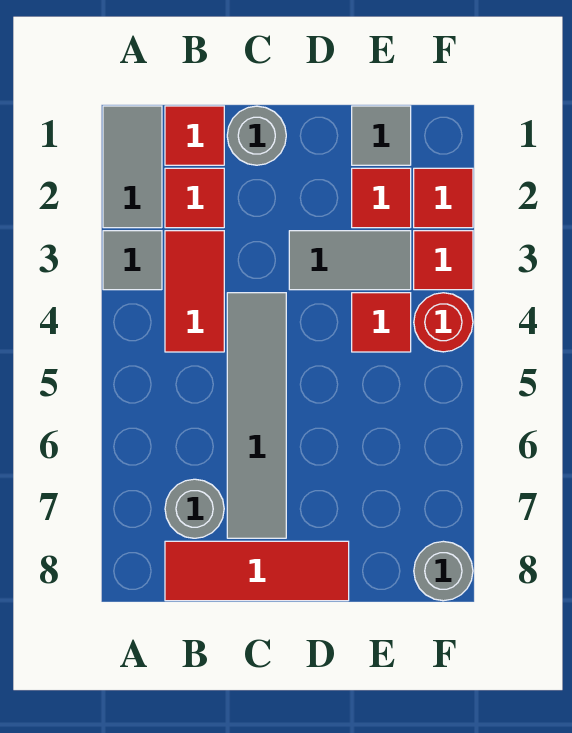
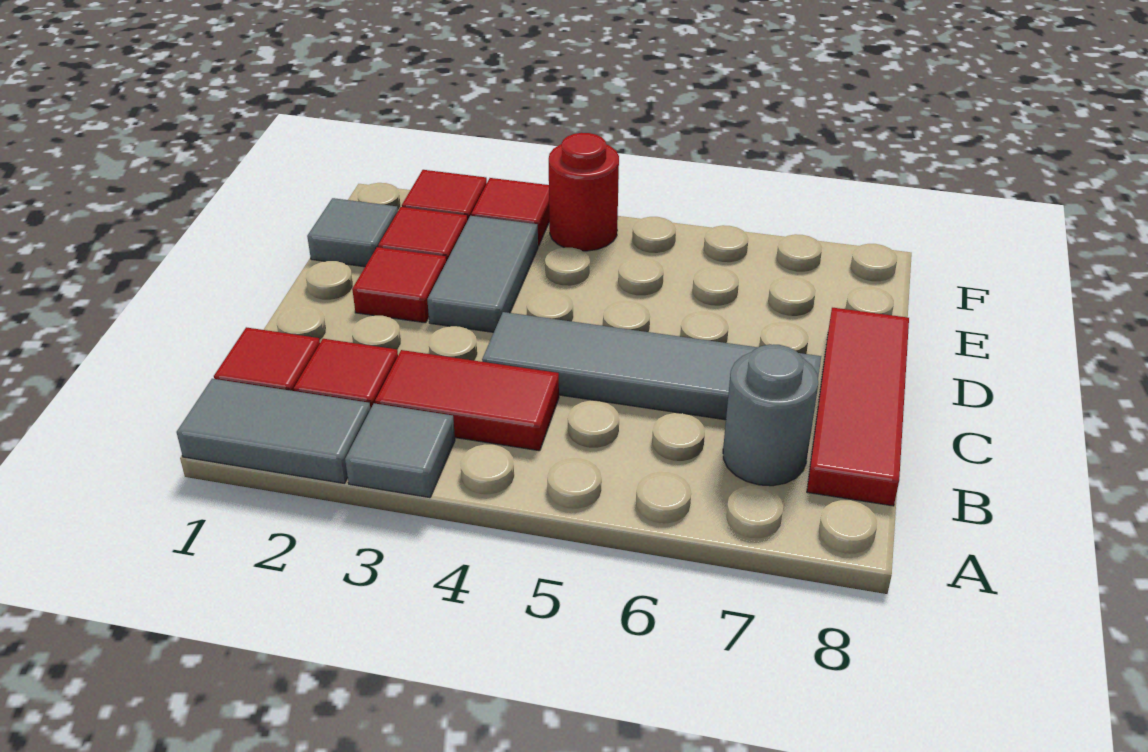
grey 1x1 round brick [227,106,286,165] -> none
red 1x1 tile [352,293,411,352] -> red 1x1 tile moved to [352,247,446,323]
grey 1x1 round brick [414,541,473,601] -> none

